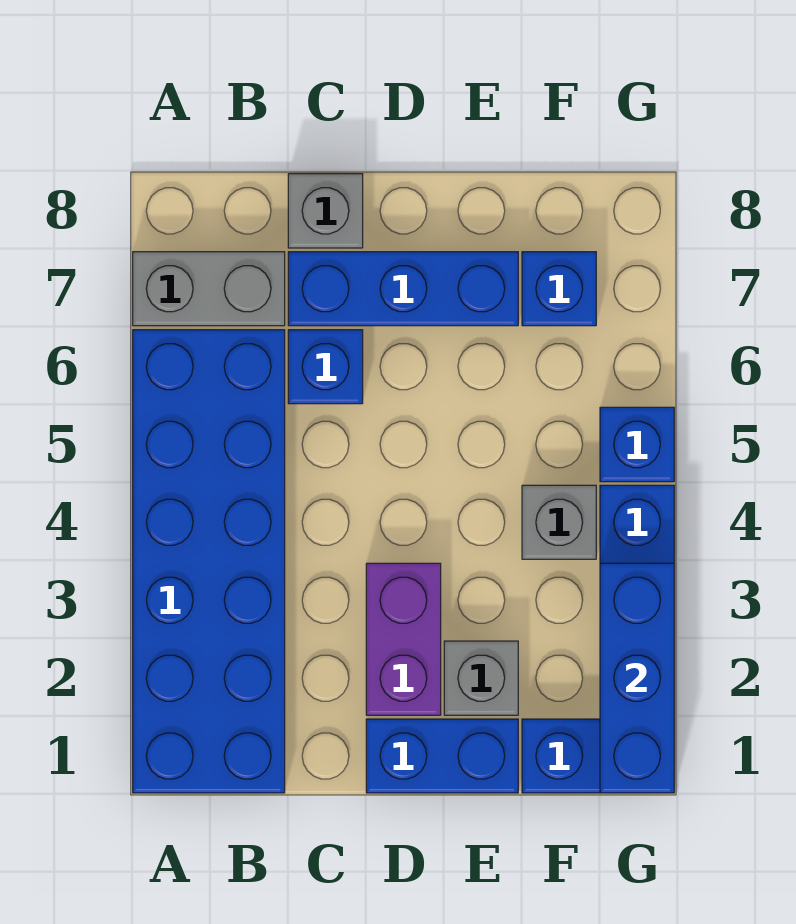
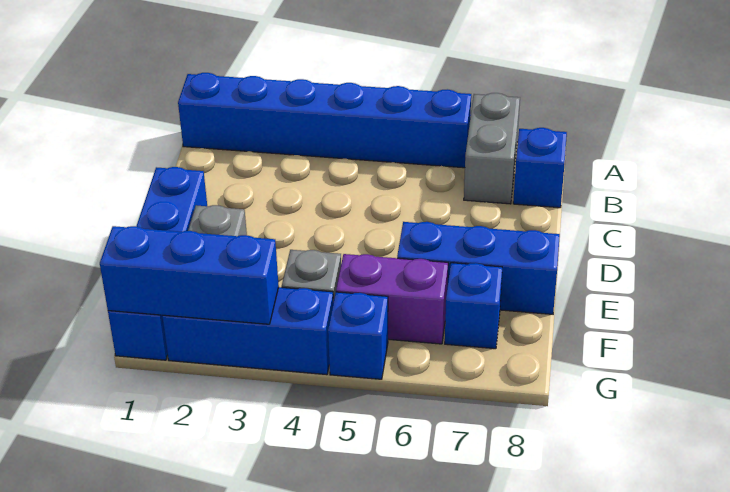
blue 2x6 brick [133,330,285,793] -> blue 1x6 brick [178,73,471,168]
blue 1x1 brick [288,330,363,404] -> blue 1x1 brick moved to [513,128,567,208]
blue 1x3 brick [288,252,518,326] -> blue 1x3 brick turned to [397,222,560,314]
grey 1x1 brick [288,174,363,248] -> none
purple 1x2 brick [366,563,441,715] -> purple 1x2 brick moved to [336,254,448,344]

